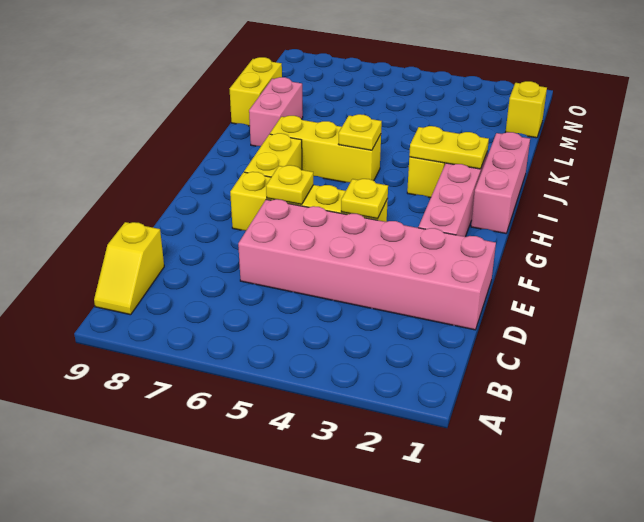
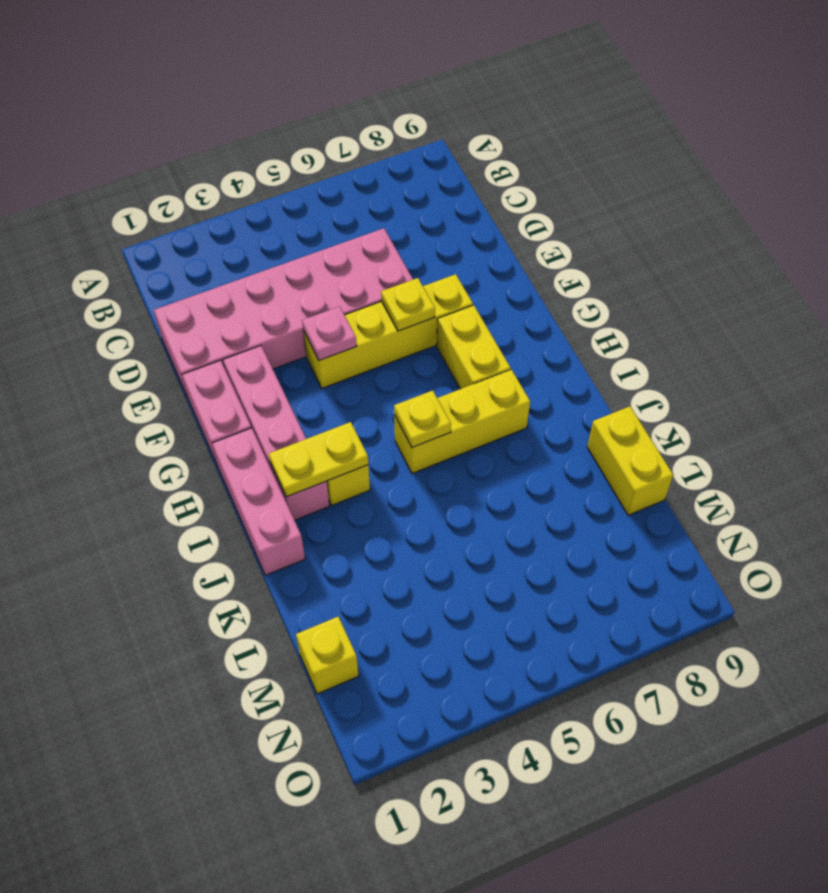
yellow 1x2 slope [94,222,164,315] -> none
yellow 1x1 plate [341,179,388,219] -> pink 1x1 plate [302,306,357,360]
pink 1x2 brick [249,77,303,146] -> pink 1x2 brick moved to [182,360,251,464]

